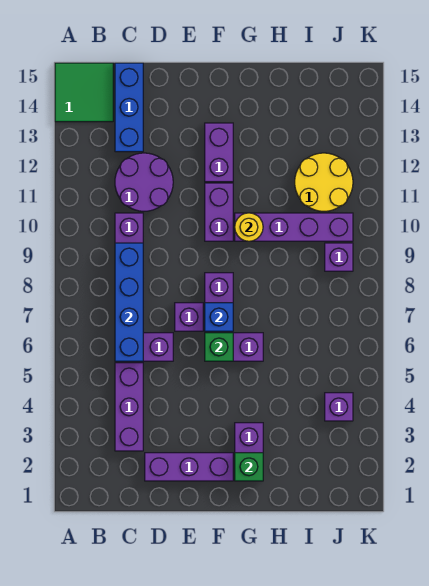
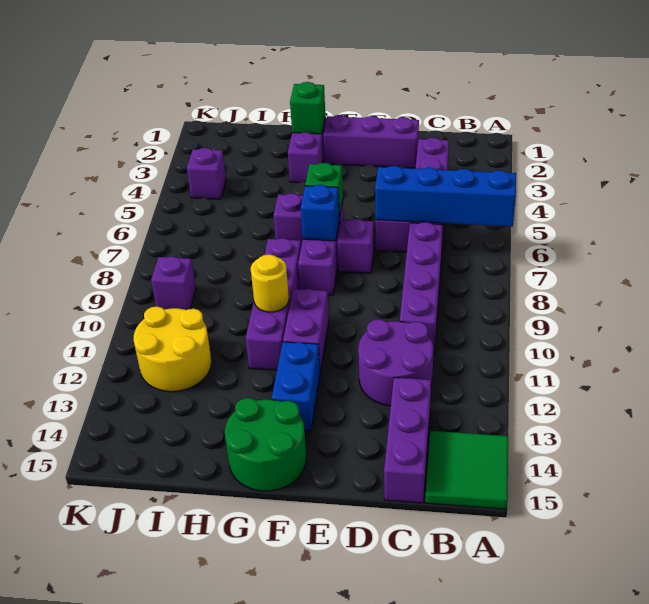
blue 1x4 brick [115,243,143,361] -> blue 1x4 brick turned to [375,166,516,226]
blue 1x3 brick [115,63,143,152] -> purple 1x3 brick [384,378,431,503]
purple 1x2 brick [205,123,233,182] -> blue 1x2 brick [272,342,320,431]
none -> green 2x2 round brick [225,398,306,491]
purple 1x4 brick [235,213,353,241] -> purple 1x4 brick turned to [246,238,301,370]

